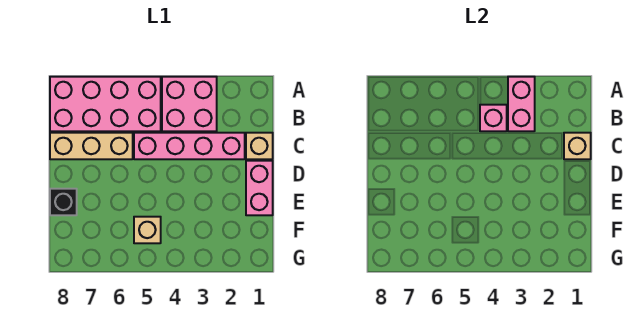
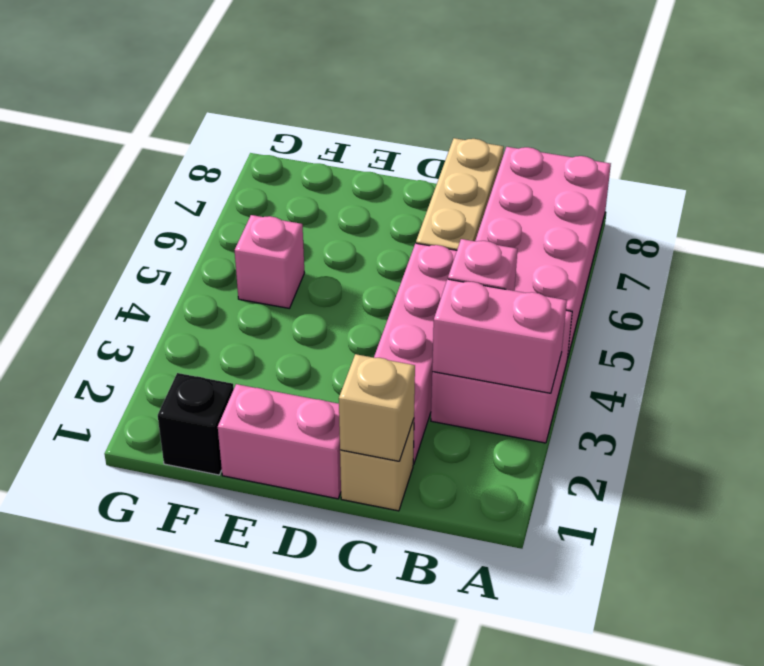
black 1x1 brick [50,189,77,215] -> black 1x1 brick moved to [158,373,234,475]
tan 1x1 brick [134,217,161,243] -> pink 1x1 brick [235,215,304,308]

